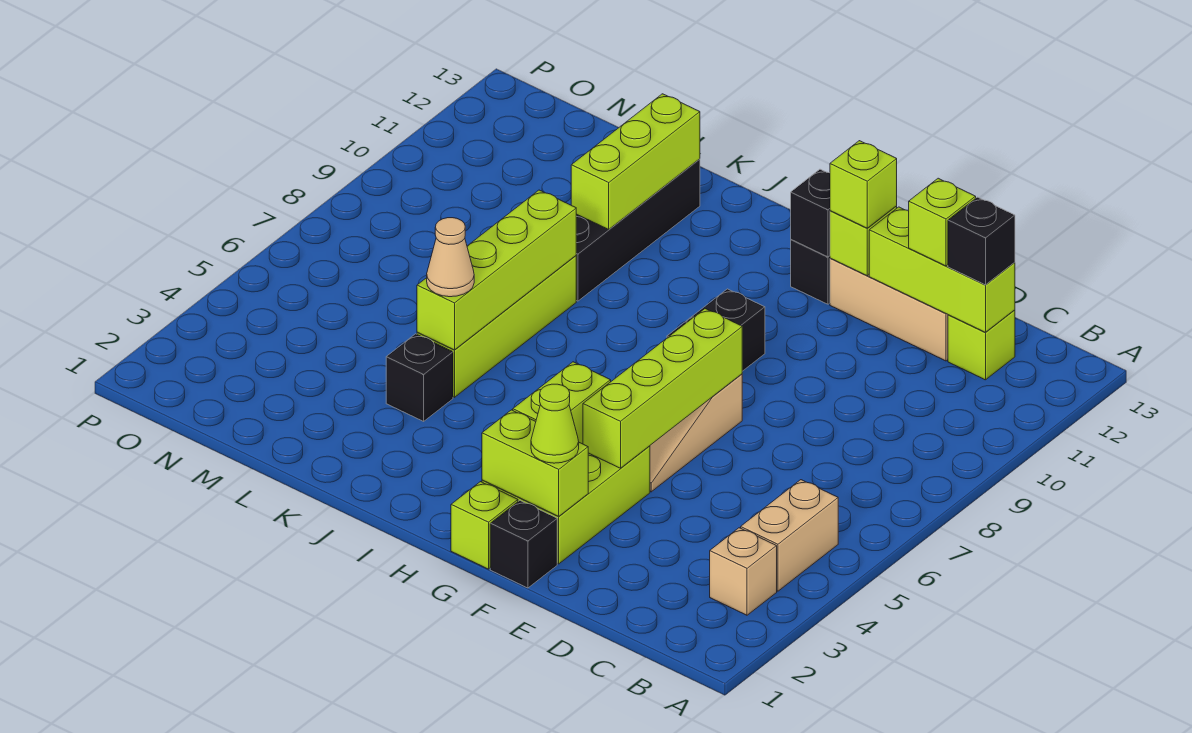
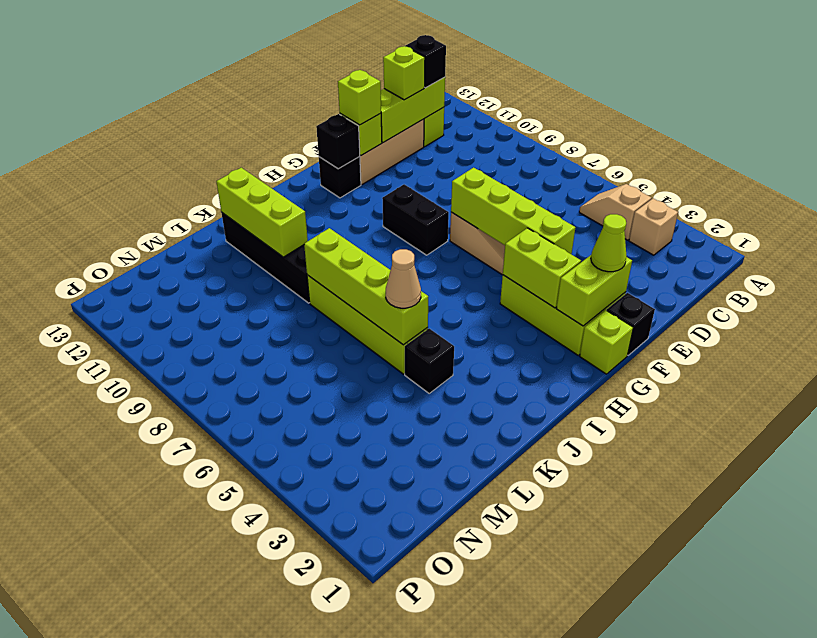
tan 1x2 brick [741,480,838,591] -> tan 1x2 slope [579,184,652,240]

